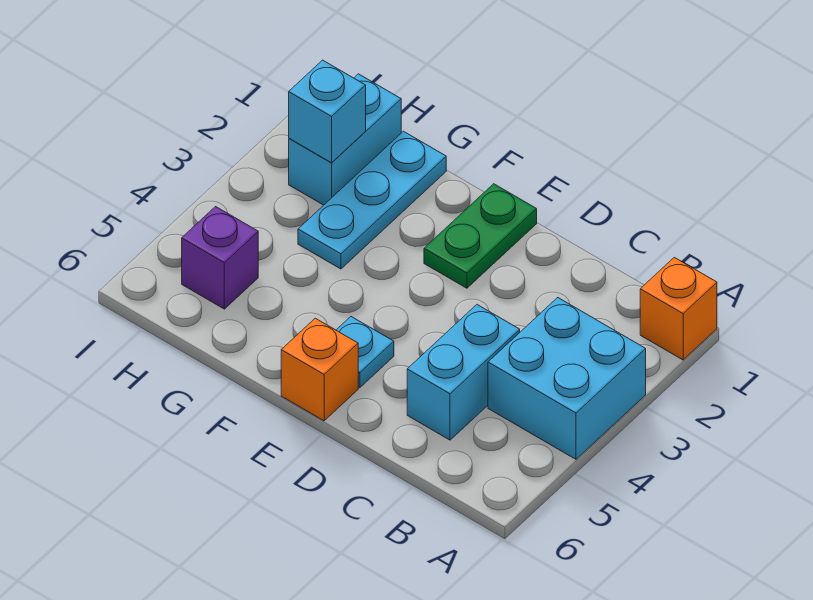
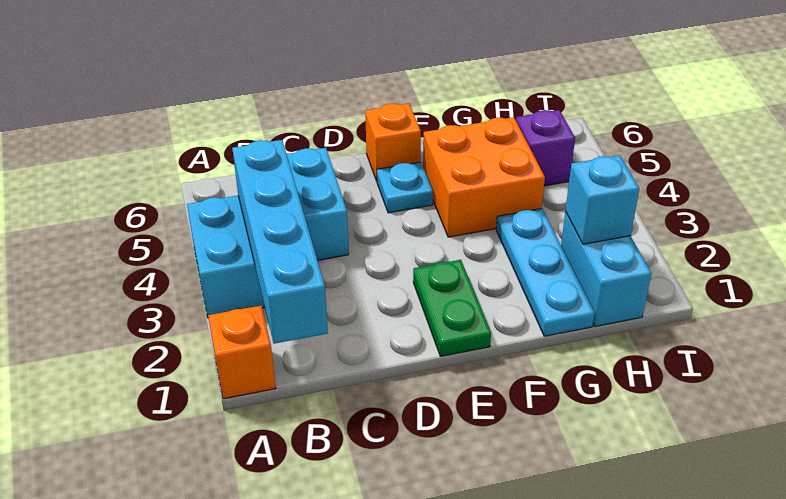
none -> cyan 1x4 brick [232,140,328,344]
none -> orange 2x2 brick [423,117,545,237]

